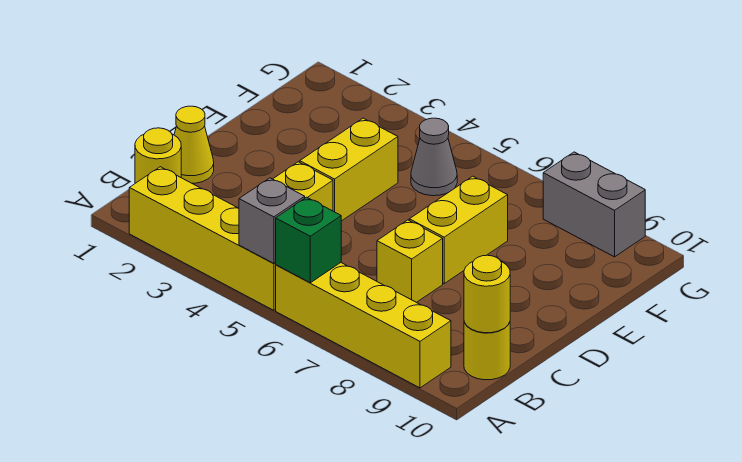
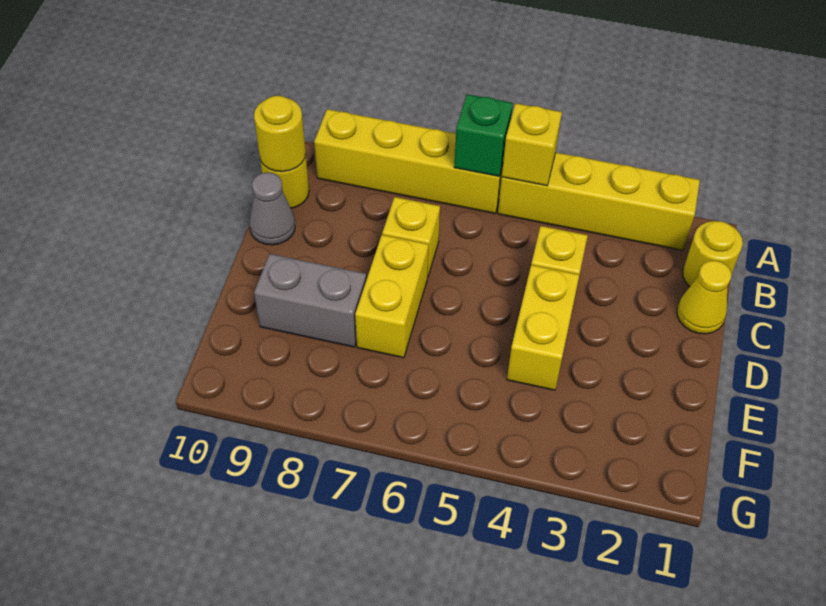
grey 1x1 brick [239,178,305,263] -> yellow 1x1 brick [502,103,562,186]
grey 1x1 cone [411,118,457,196] -> grey 1x1 cone moved to [249,172,295,245]
grey 1x2 brick [543,152,645,257] -> grey 1x2 brick moved to [254,254,366,347]

